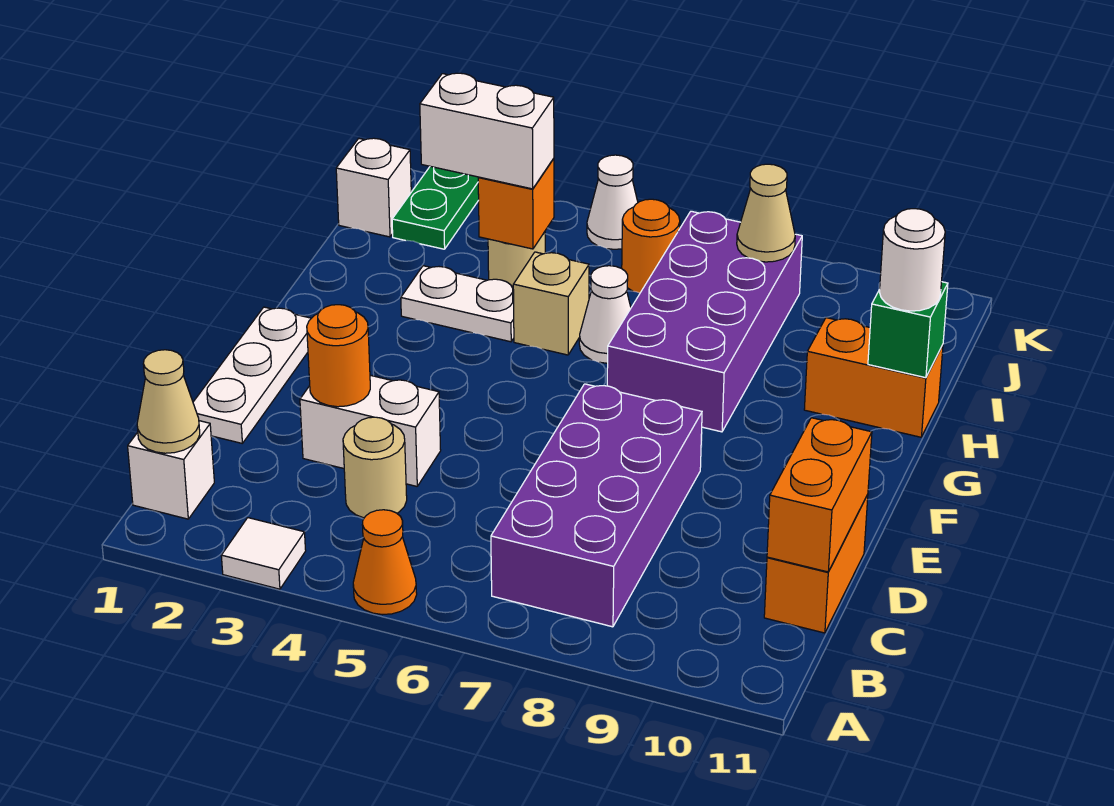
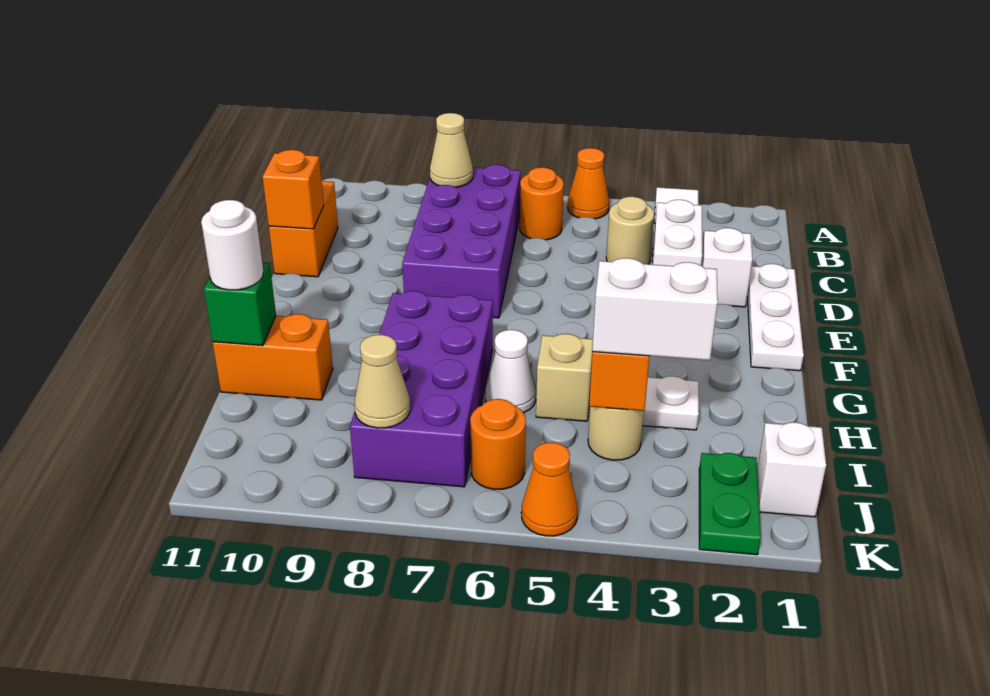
white 1x1 brick [128,421,214,519] -> white 1x1 brick moved to [701,228,752,307]
tan 1x1 cone [137,350,200,453] -> tan 1x1 cone moved to [430,113,473,187]
orange 1x2 brick [767,418,872,572] -> orange 1x1 brick [263,150,324,229]
white 1x2 brick [300,375,441,486] -> white 1x2 brick turned to [652,200,702,266]
orange 1x1 round brick [307,305,370,407] -> orange 1x1 round brick moved to [520,167,564,240]
white 1x1 cone [587,155,638,249] -> orange 1x1 cone [521,442,578,536]

